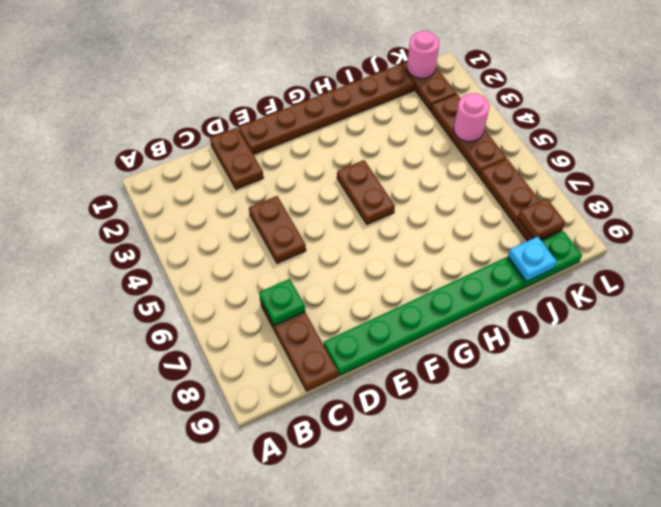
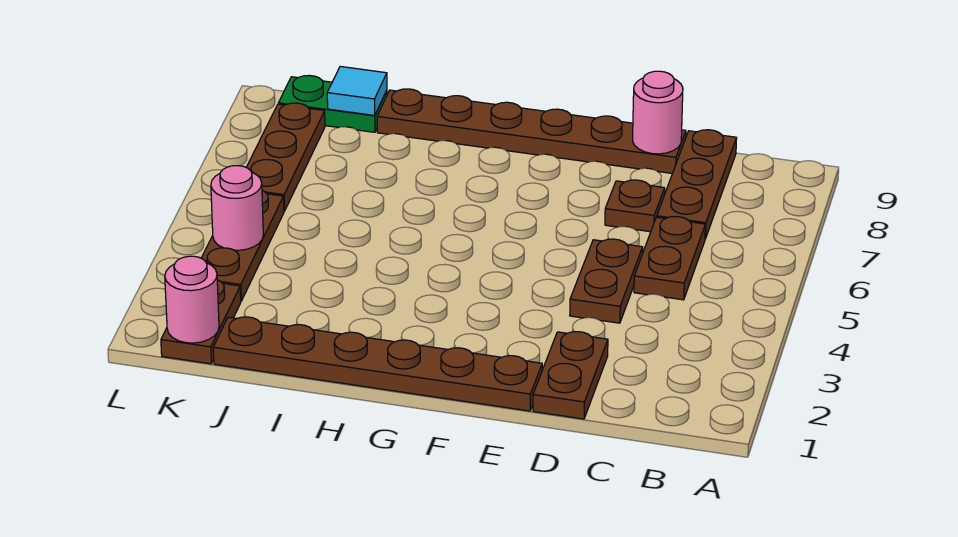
green 1x1 plate [259,279,305,326] -> none
green 1x6 plate [324,257,525,376] -> brown 1x6 plate [377,89,686,173]
none -> pink 1x1 round brick [633,71,683,154]
brown 1x2 plate [337,160,395,225] -> brown 1x2 plate moved to [634,217,705,300]
cyan 1x1 plate [508,237,557,281] -> cyan 1x1 tile [327,66,387,115]
brown 1x1 plate [518,198,565,239] -> brown 1x1 plate moved to [605,180,665,232]

